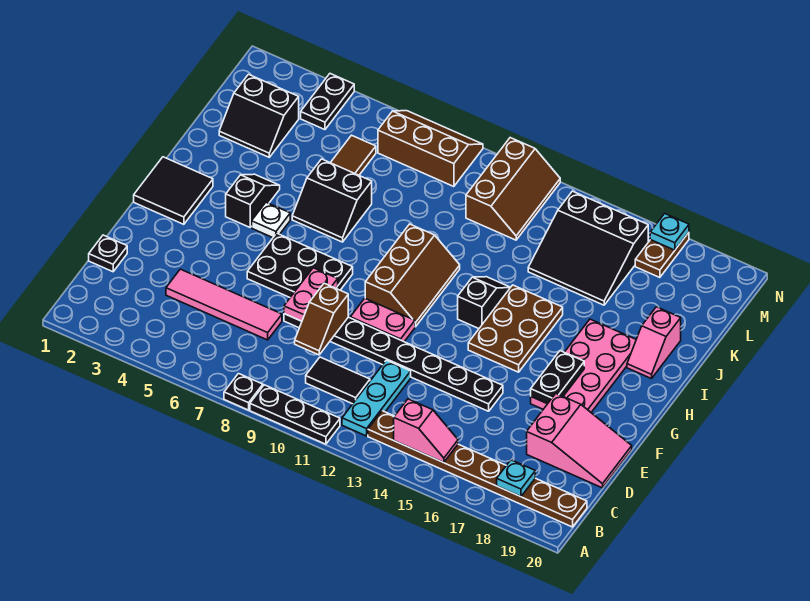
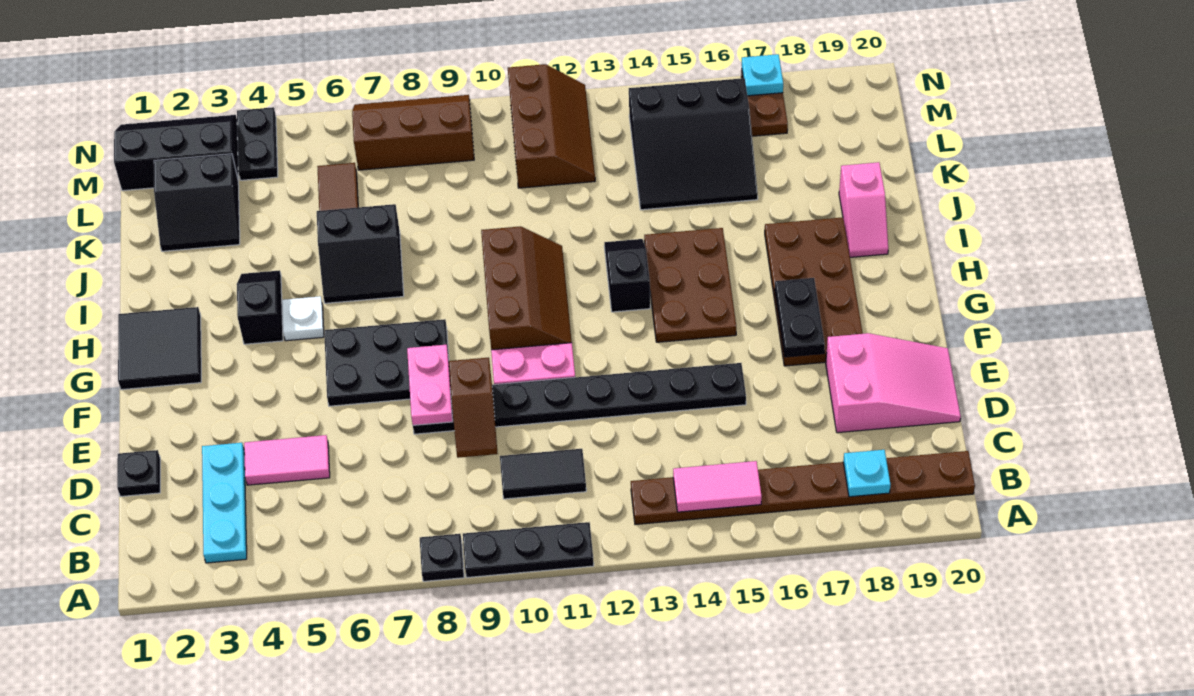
cyan 1x3 plate [342,360,411,436] -> cyan 1x3 plate moved to [202,443,247,563]
pink 1x2 slope [394,399,458,463] -> pink 1x2 tile [673,461,762,512]
pink 1x4 tile [166,269,282,340] -> pink 1x2 tile [244,435,330,485]
pink 2x4 plate [531,319,636,412] -> brown 2x4 plate [765,217,863,366]
none -> black 2x3 slope [114,115,238,191]

